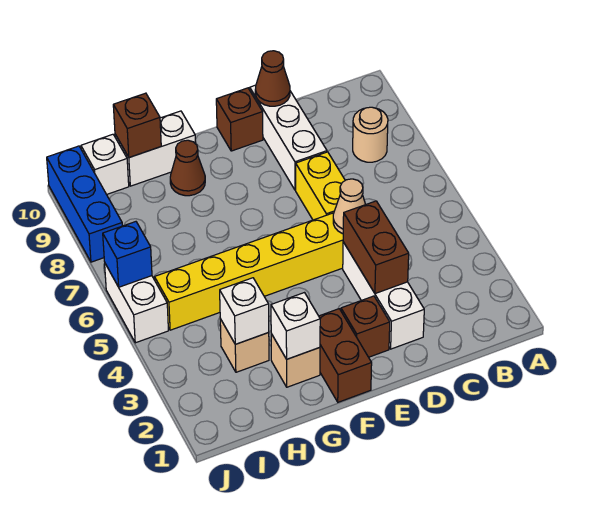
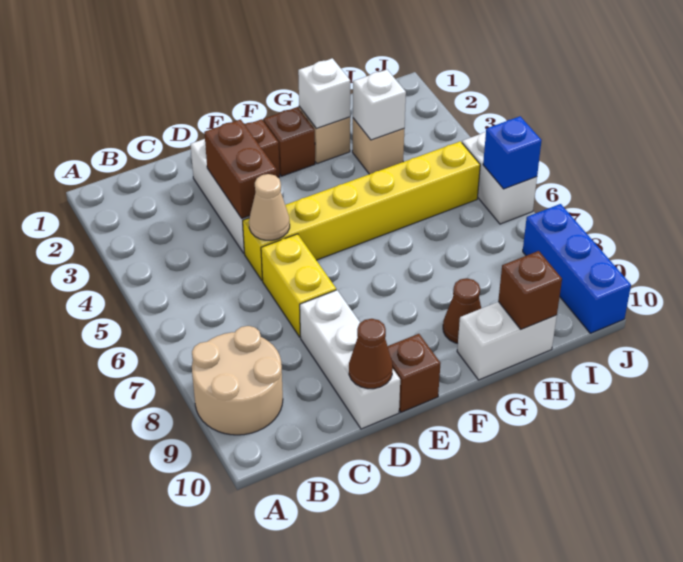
tan 1x1 round brick [353,107,388,162] -> tan 2x2 round brick [192,326,283,435]
brown 1x2 brick [319,309,372,402] -> brown 1x1 brick [264,107,315,176]
white 1x1 brick [81,134,129,195] -> none

